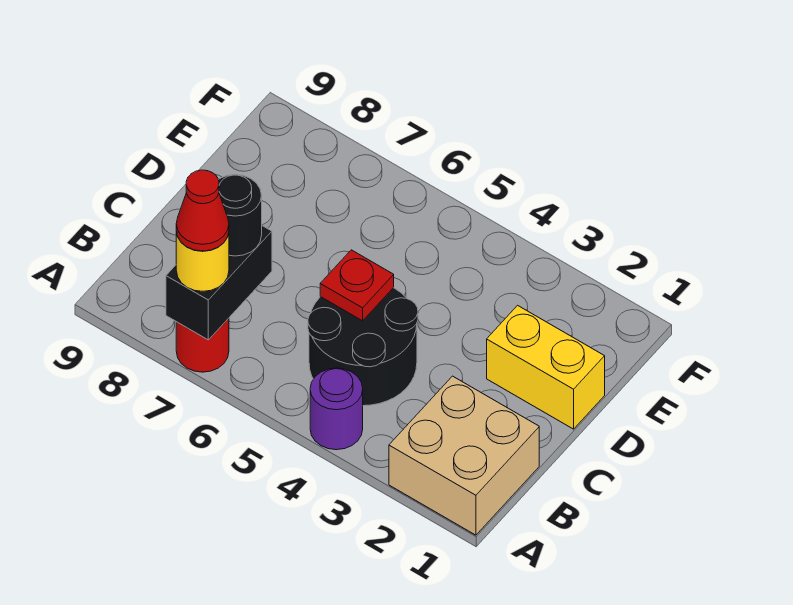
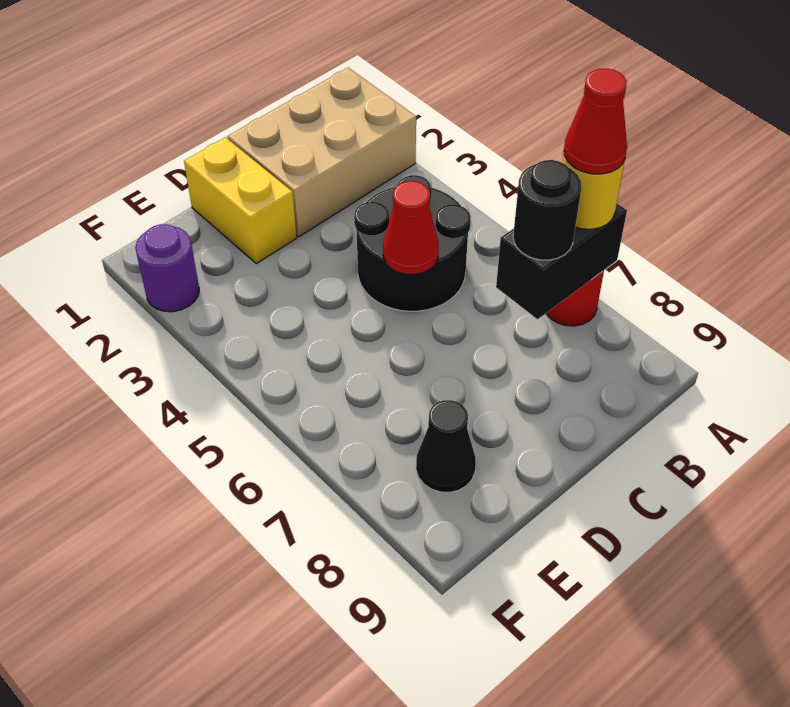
tan 2x2 brick [389,376,539,535] -> tan 2x3 brick [228,68,416,237]
purple 1x1 round brick [310,368,363,450] -> purple 1x1 round brick moved to [135,224,199,312]
red 1x1 plate [320,250,394,321] -> red 1x1 cone [383,181,439,274]
none -> black 1x1 cone [416,400,476,492]

